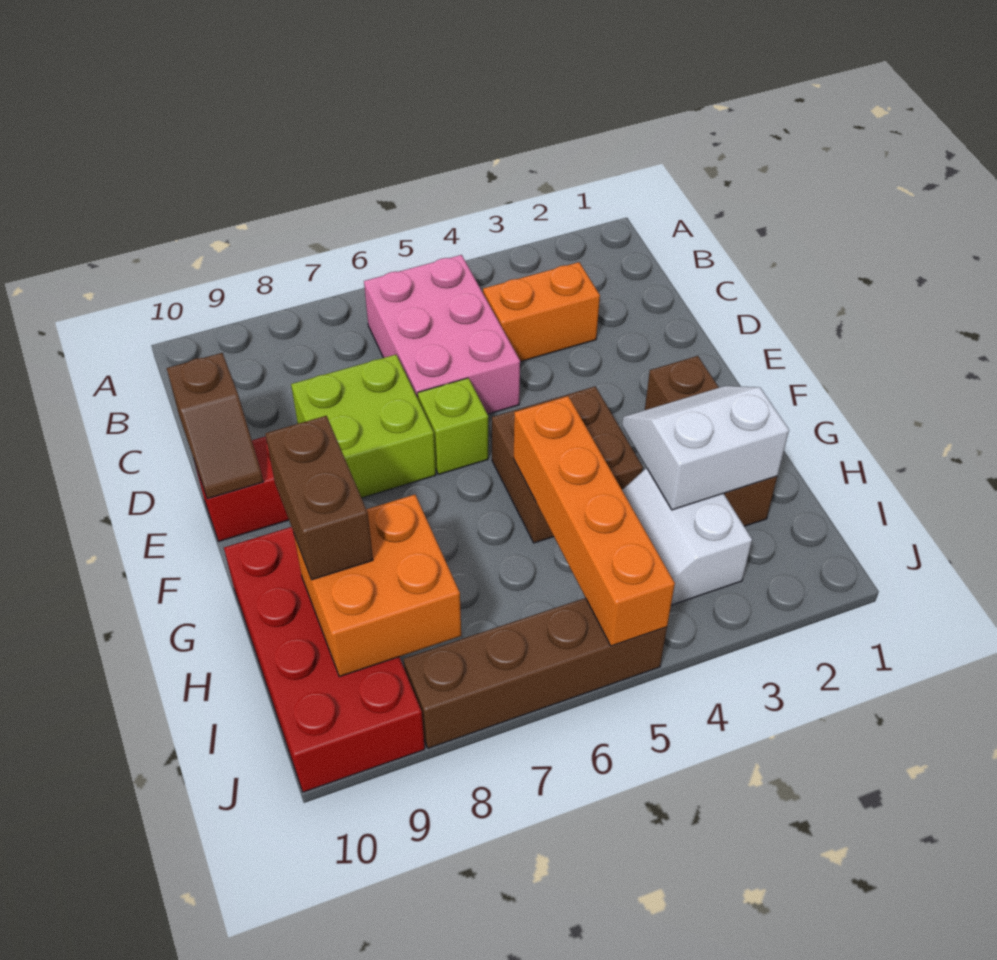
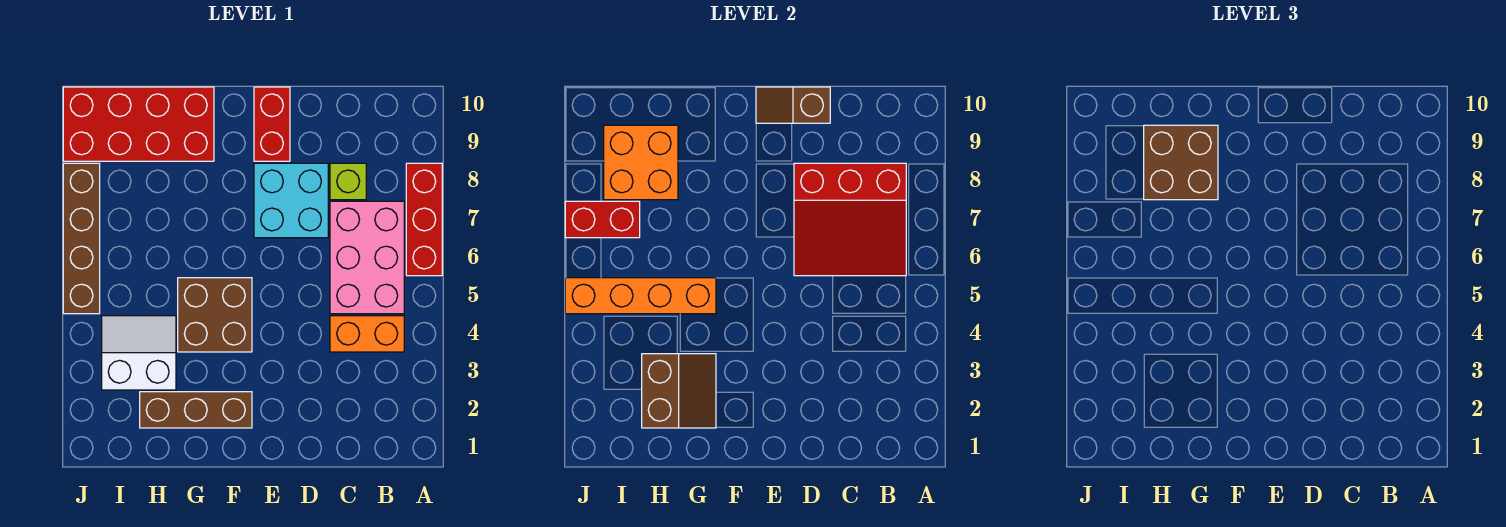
none -> red 1x3 brick [406,163,442,276]
pink 2x3 brick [364,255,520,414] -> pink 2x3 brick turned to [330,201,404,314]
none -> red 3x3 slope [794,163,906,276]
orange 1x2 brick [483,262,600,362] -> orange 1x2 brick turned to [330,316,404,352]
lime 2x2 brick [291,355,436,498] -> cyan 2x2 brick [254,163,328,238]
lime 1x1 brick [418,378,488,474] -> lime 1x1 brick moved to [330,163,366,200]
white 2x2 slope [622,386,789,510] -> brown 2x2 slope [642,354,716,428]
brown 1x2 brick [265,416,373,580] -> brown 2x2 brick [1144,125,1218,200]
none -> red 1x2 brick [565,201,640,238]

